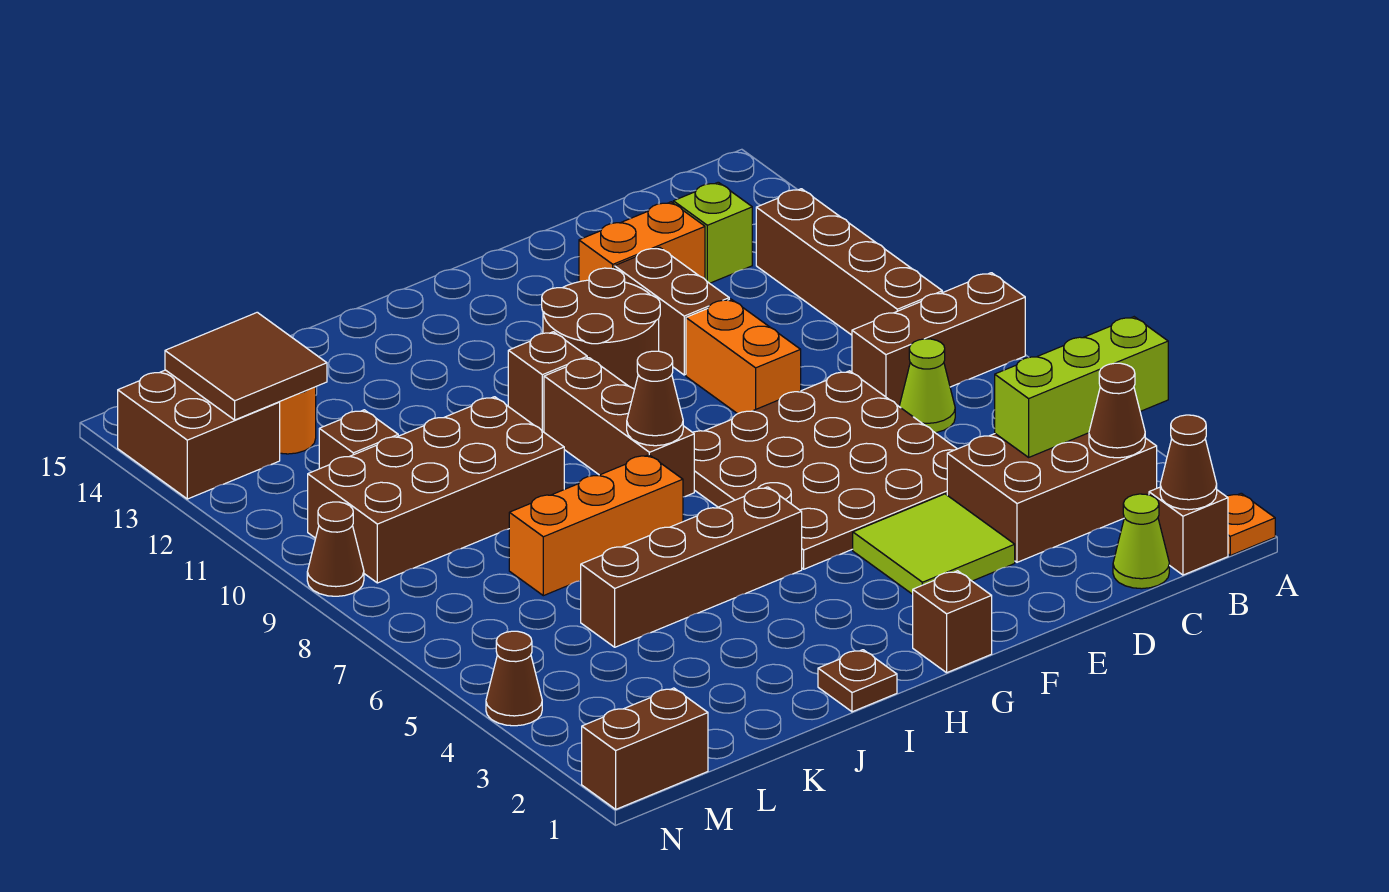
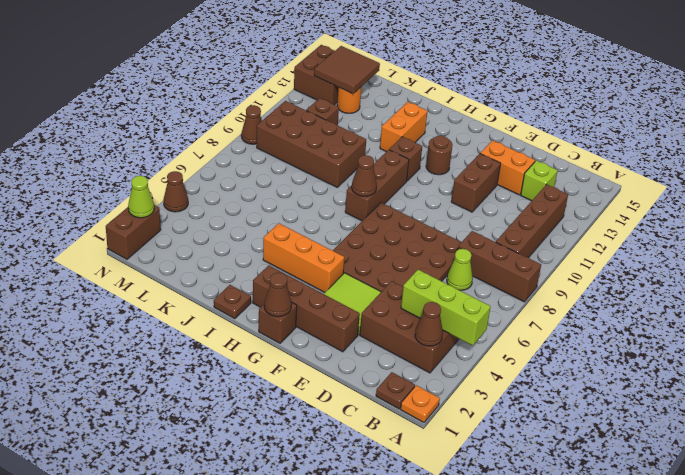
brown 1x1 brick [1149,487,1228,575] -> brown 1x1 plate [376,372,415,409]
brown 1x1 cone [1160,415,1217,510] -> brown 1x1 cone moved to [264,273,292,317]
lime 1x1 cone [1113,494,1169,589] -> lime 1x1 cone moved to [128,176,154,218]
orange 1x2 brick [686,299,801,414] -> orange 1x2 brick moved to [380,102,427,152]
brown 2x2 round brick [542,268,660,389] -> brown 1x1 round brick [426,135,453,175]
brown 1x4 brick [580,487,802,647] -> brown 1x4 brick moved to [253,265,360,352]
orange 1x3 brick [509,455,683,596] -> orange 1x3 brick moved to [263,223,344,292]
brown 1x2 brick [582,688,708,809] -> brown 1x2 brick turned to [106,205,161,259]

